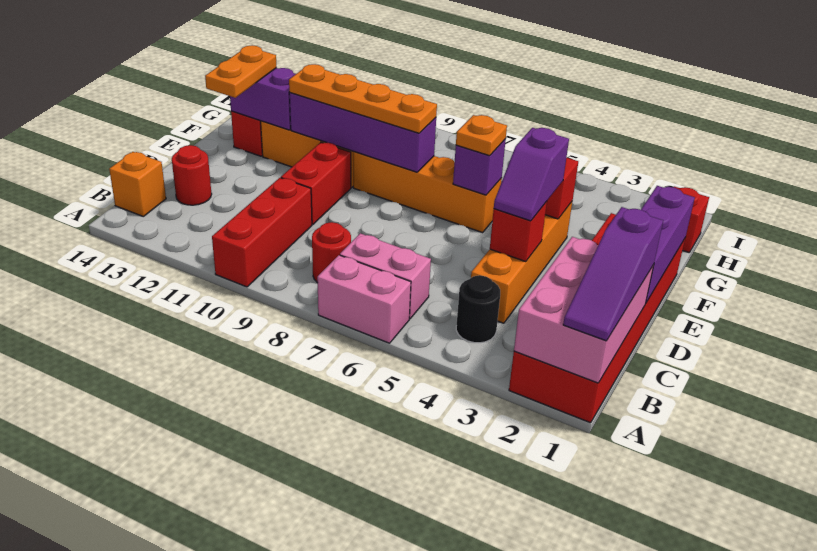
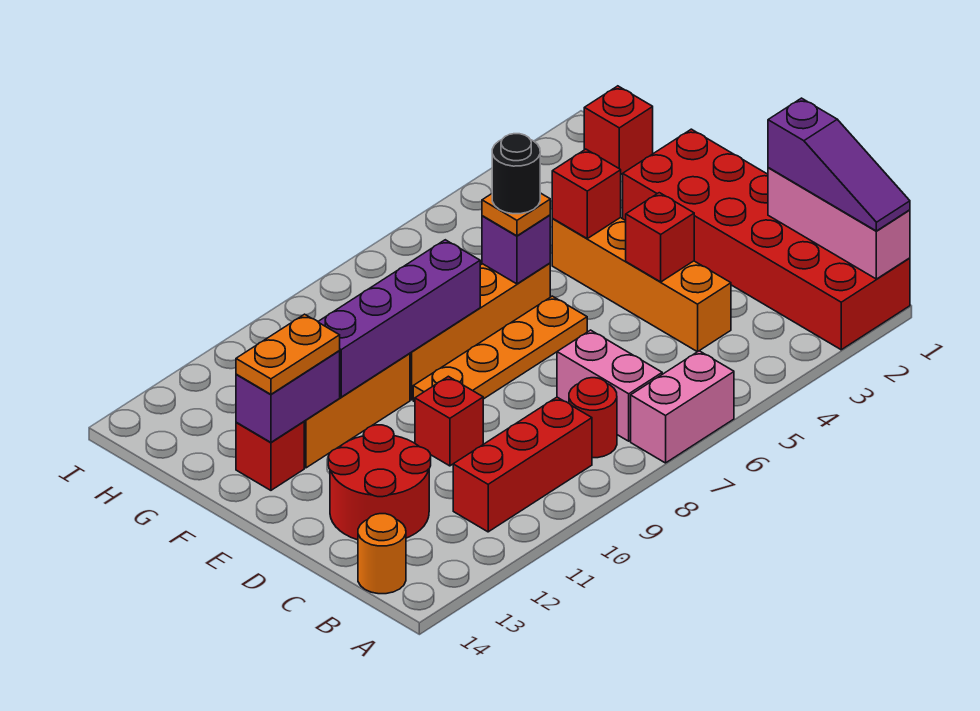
pink 2x3 brick [514,237,654,383] -> pink 1x3 brick [768,168,910,279]
red 1x3 brick [212,178,312,287] -> red 1x3 brick turned to [453,397,592,532]
black 1x1 round brick [456,275,500,343] -> black 1x1 round brick moved to [492,134,540,214]
pink 1x2 brick [340,233,431,319] -> pink 1x2 brick turned to [557,330,662,441]
orange 1x1 brick [109,152,166,216] -> orange 1x1 round brick [358,514,406,594]
red 1x1 round brick [172,145,212,205] -> red 2x2 round brick [328,425,431,540]
purple 1x3 brick [641,186,695,302] -> none
purple 1x2 slope [494,128,569,221] -> none
red 1x2 brick [281,142,351,225] -> red 1x1 brick [415,376,483,466]
orange 1x2 plate [205,45,277,98] -> orange 1x2 plate turned to [236,314,340,394]
orange 1x4 plate [289,64,437,133] -> orange 1x4 plate moved to [413,296,587,402]

